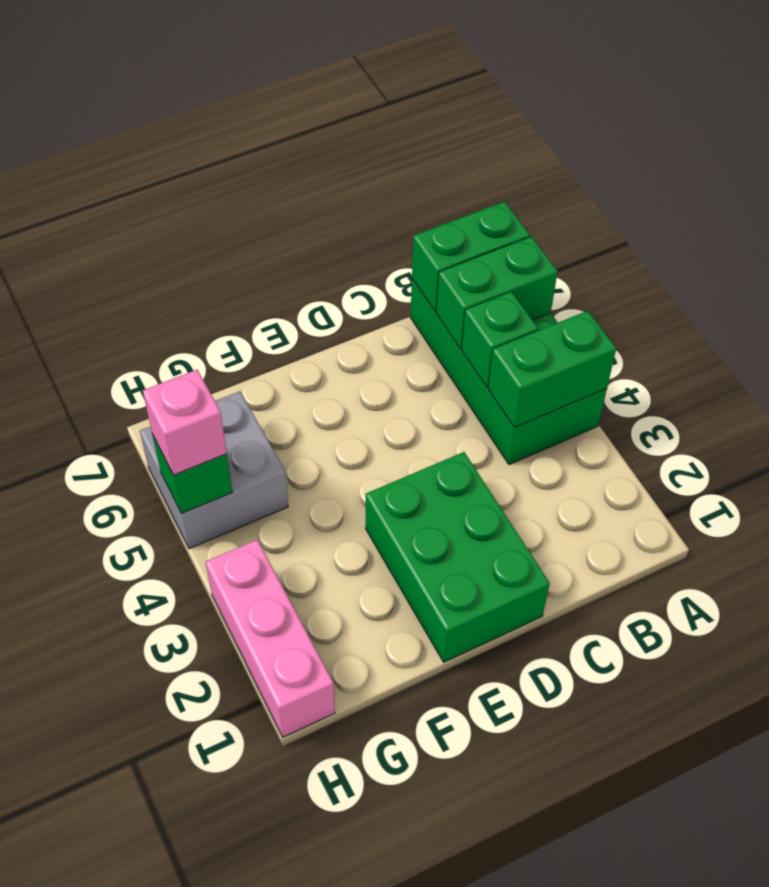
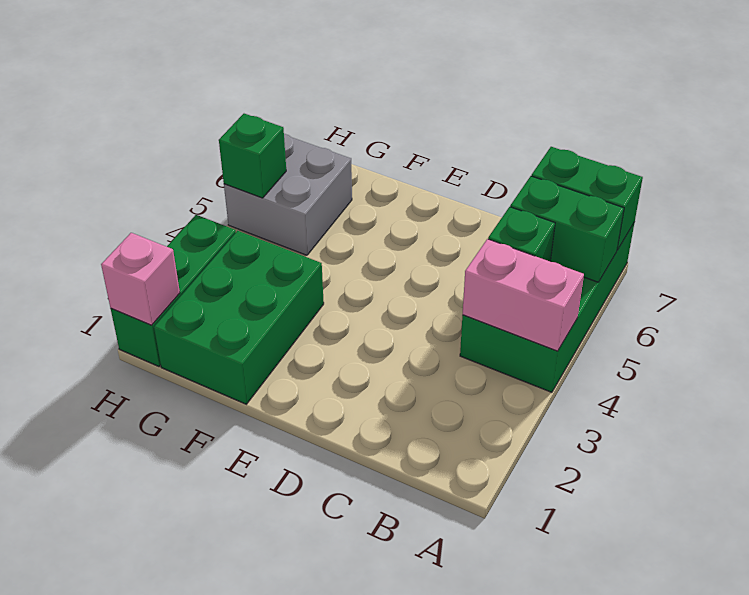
green 1x2 brick [488,311,616,427] -> pink 1x2 brick [463,239,584,351]
green 2x3 brick [366,452,550,662] -> green 2x3 brick moved to [154,231,324,404]
pink 1x3 brick [206,540,335,737] -> green 1x3 brick [111,215,236,366]
pink 1x1 brick [143,370,227,475] -> pink 1x1 brick moved to [101,233,180,325]

